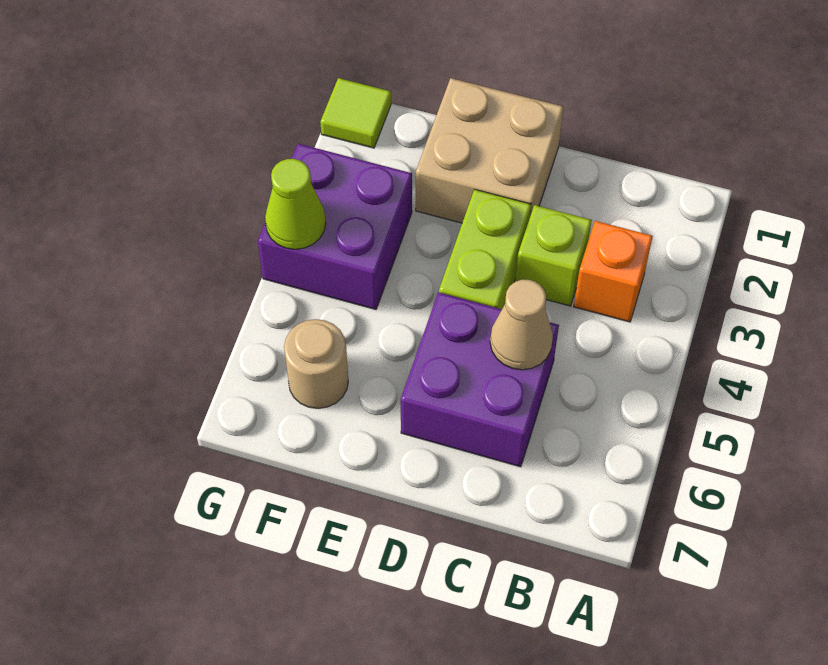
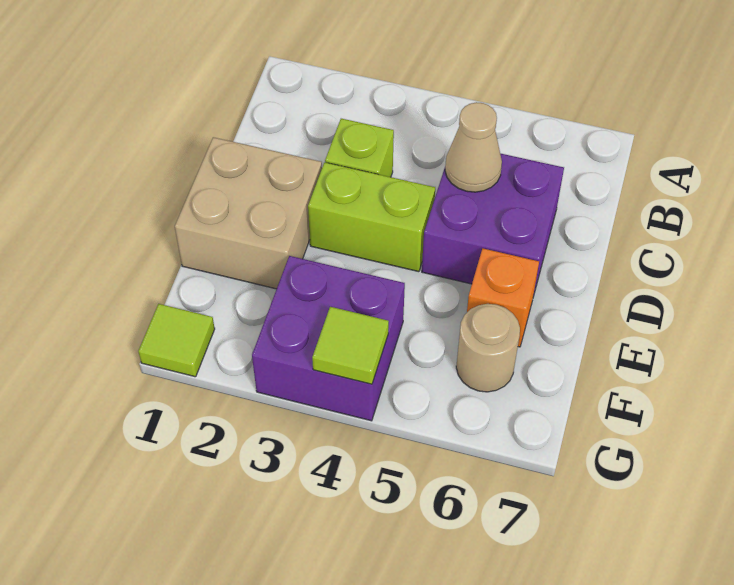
orange 1x1 brick [574,221,653,322] -> orange 1x1 brick moved to [467,249,539,347]
lime 1x1 cone [265,159,326,249] -> lime 1x1 tile [312,307,389,384]

